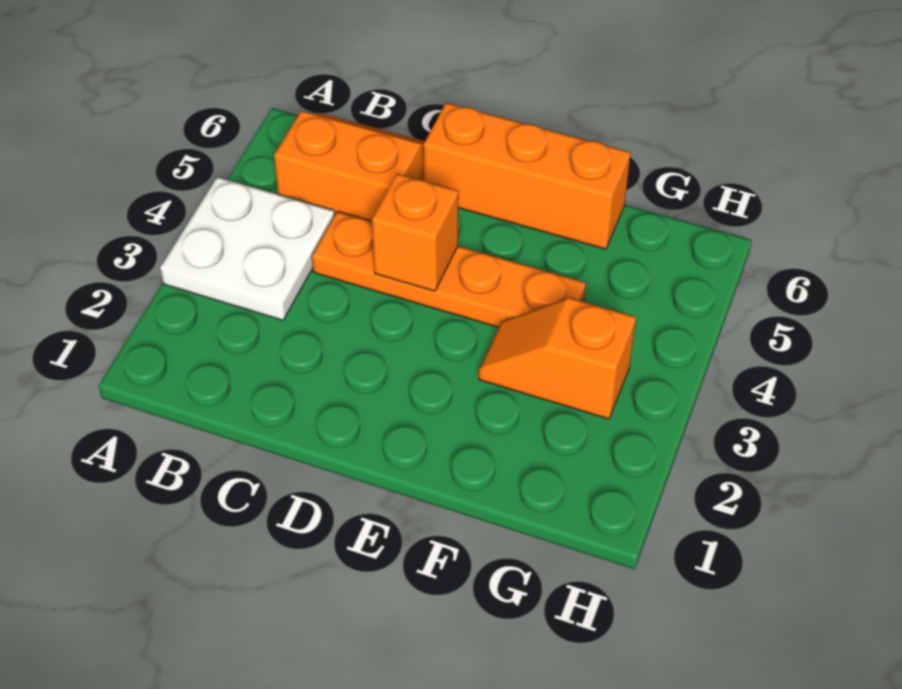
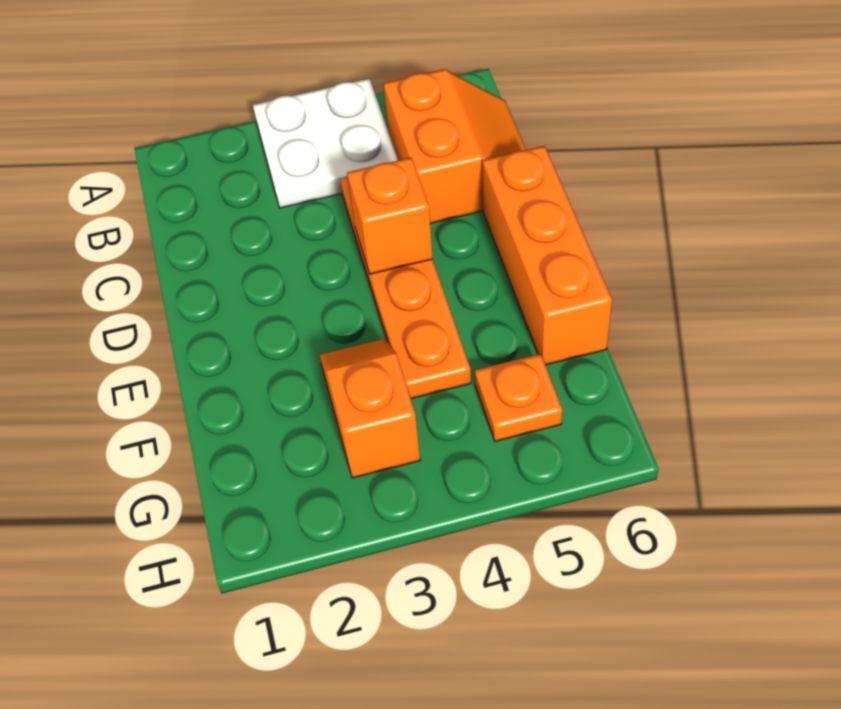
none -> orange 1x1 plate [475,354,562,441]

